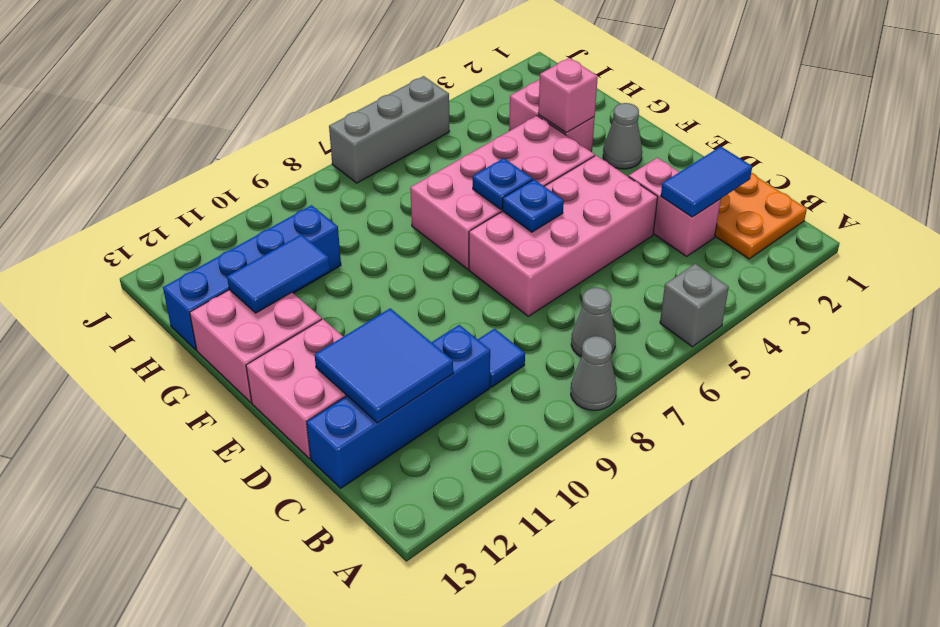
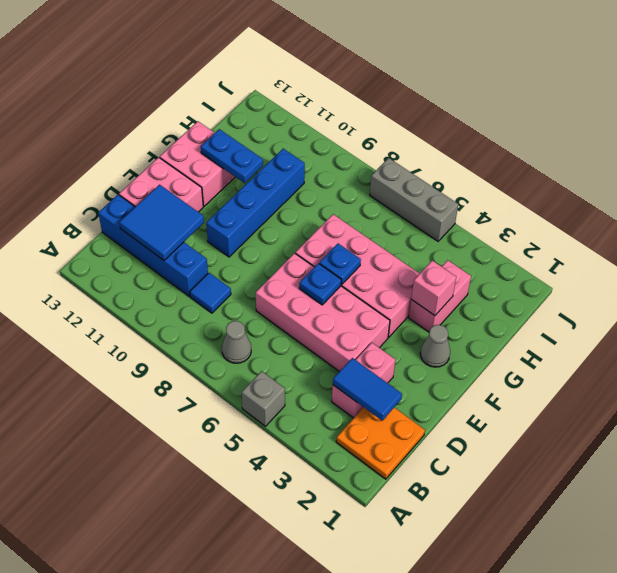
grey 1x1 cone [571,336,617,410] -> none
blue 1x2 tile [227,235,330,313] -> blue 1x2 plate [201,129,263,183]
blue 1x4 brick [163,205,341,350] -> blue 1x4 brick turned to [206,149,305,257]

